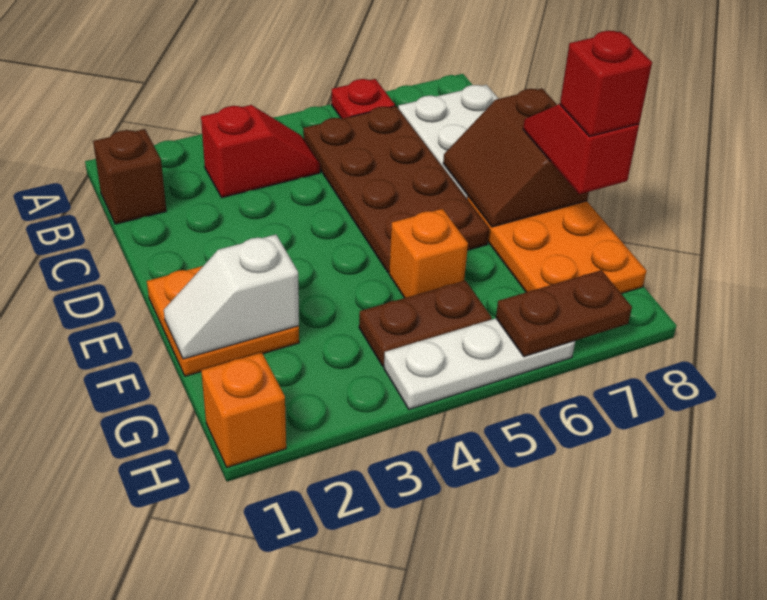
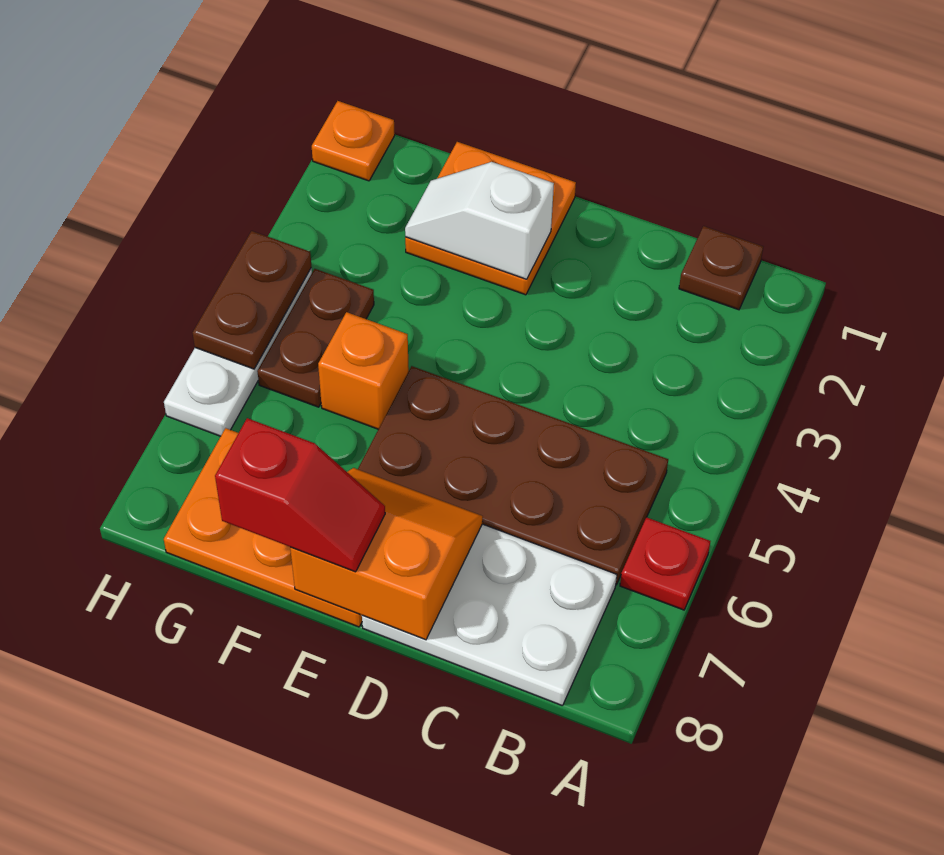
brown 1x1 brick [93,129,166,224] -> brown 1x1 plate [679,226,763,310]
red 1x2 slope [201,105,320,198] -> none
brown 2x2 slope [443,89,589,227] -> orange 2x2 slope [290,468,483,640]
white 1x2 slope [164,235,299,359] -> white 1x2 slope turned to [405,162,554,279]
red 1x1 brick [560,31,652,136] -> none
orange 1x1 brick [201,353,286,467] -> orange 1x1 plate [312,101,395,181]
brown 1x2 plate [496,270,632,357] -> brown 1x2 plate moved to [193,231,312,369]

